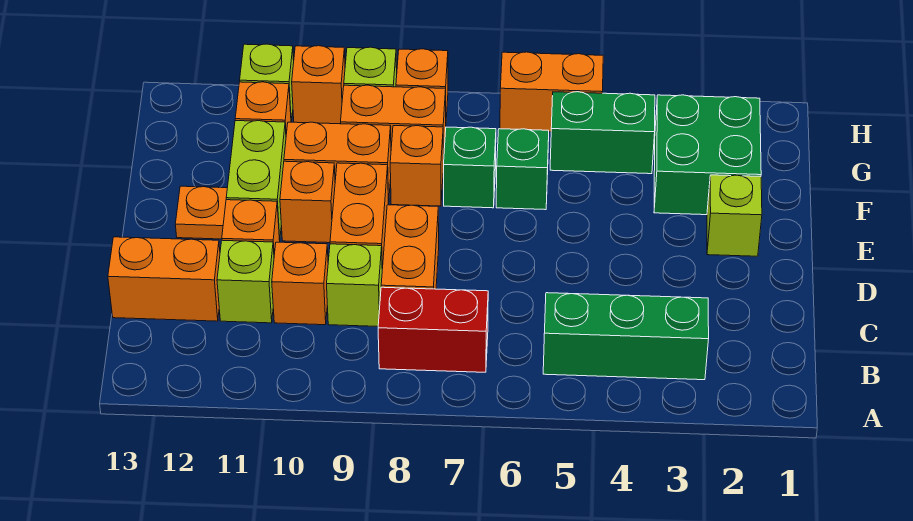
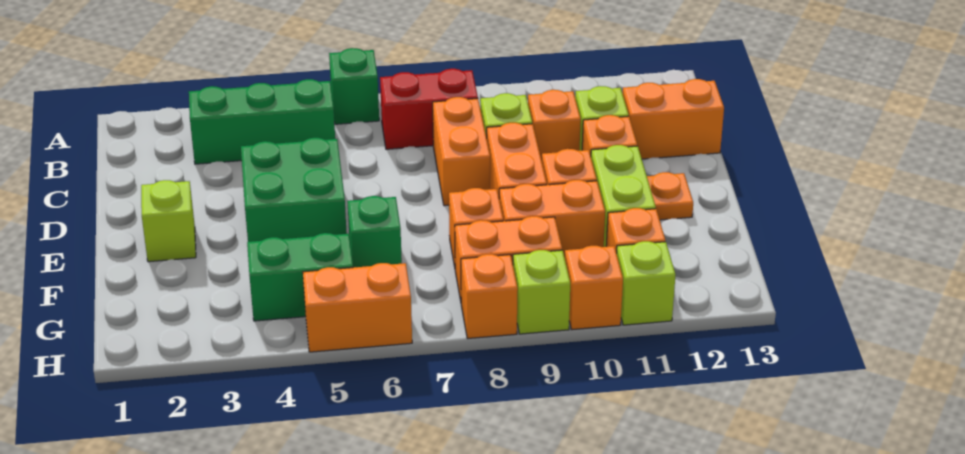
green 2x2 brick [654,95,761,215] -> green 2x2 brick moved to [241,138,347,242]
green 1x1 brick [443,127,496,208] -> green 1x1 brick moved to [329,48,379,124]

